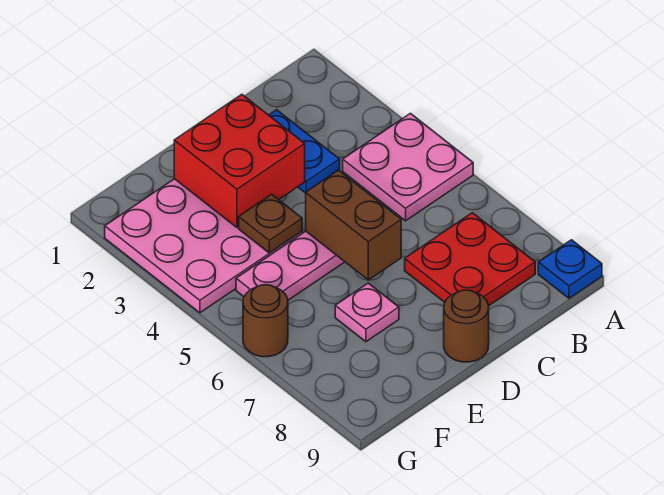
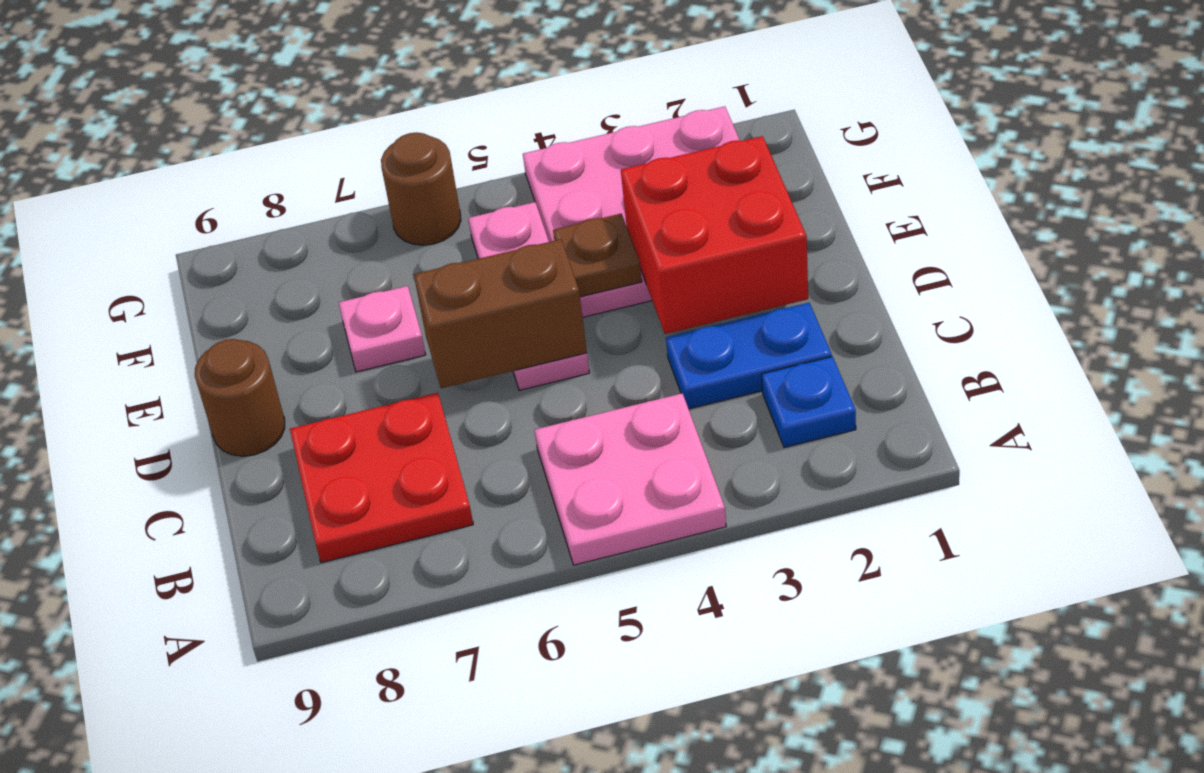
blue 1x1 plate [538,240,602,298] -> blue 1x1 plate moved to [762,357,856,448]

